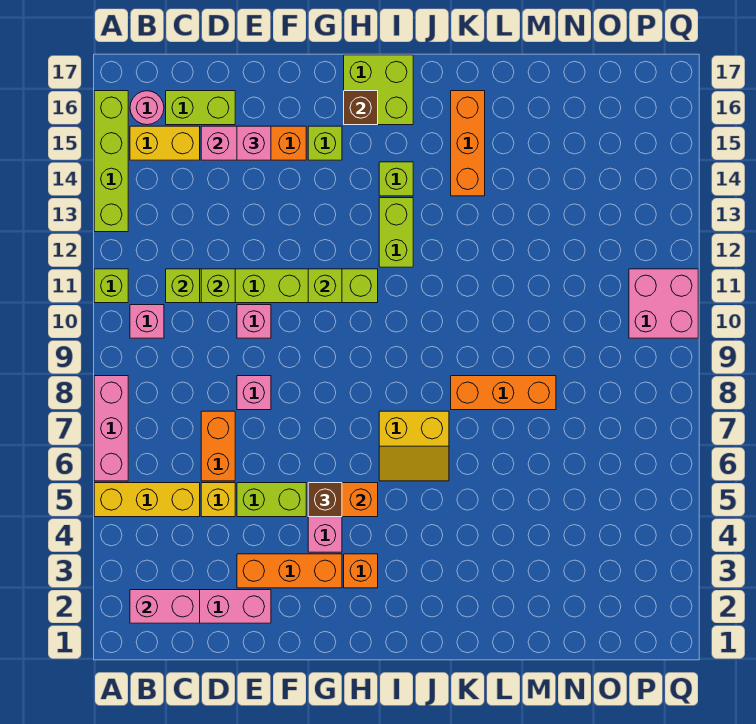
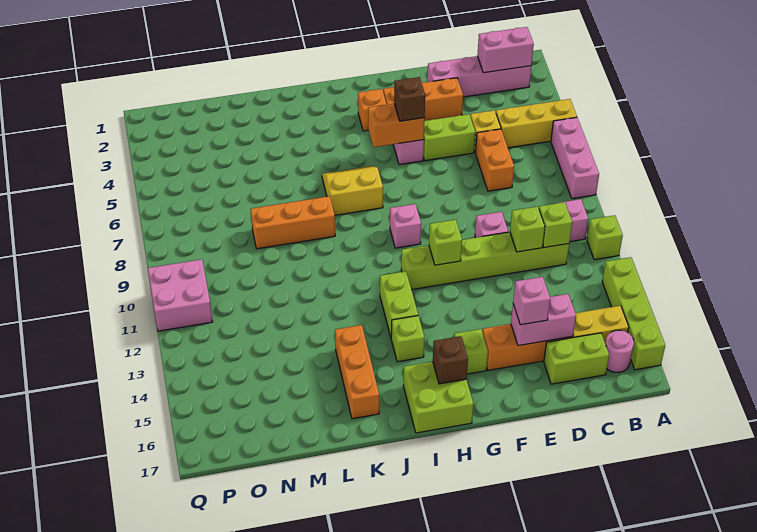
pink 1x1 brick [237,376,271,410] -> pink 1x1 brick moved to [390,204,421,248]

